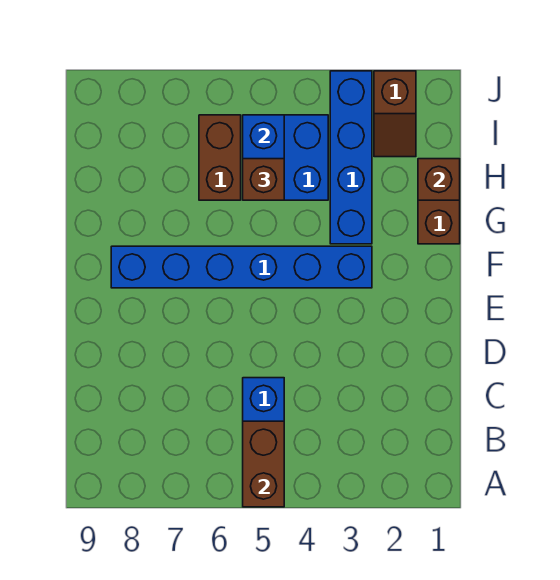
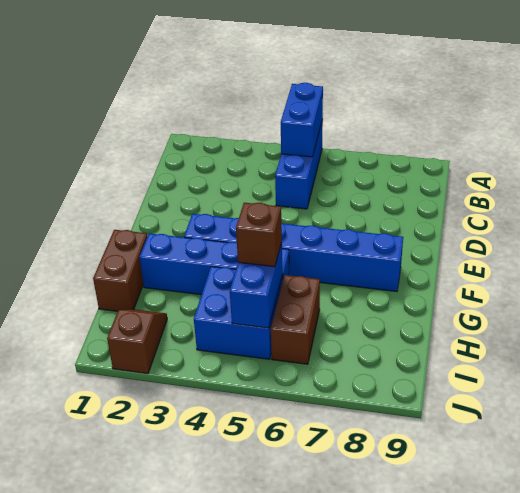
brown 1x2 brick [243,421,284,507] -> blue 1x2 brick [281,83,323,157]
blue 1x4 brick [330,71,372,244] -> blue 1x4 brick turned to [140,233,289,295]
brown 1x1 brick [418,159,460,200] -> none

